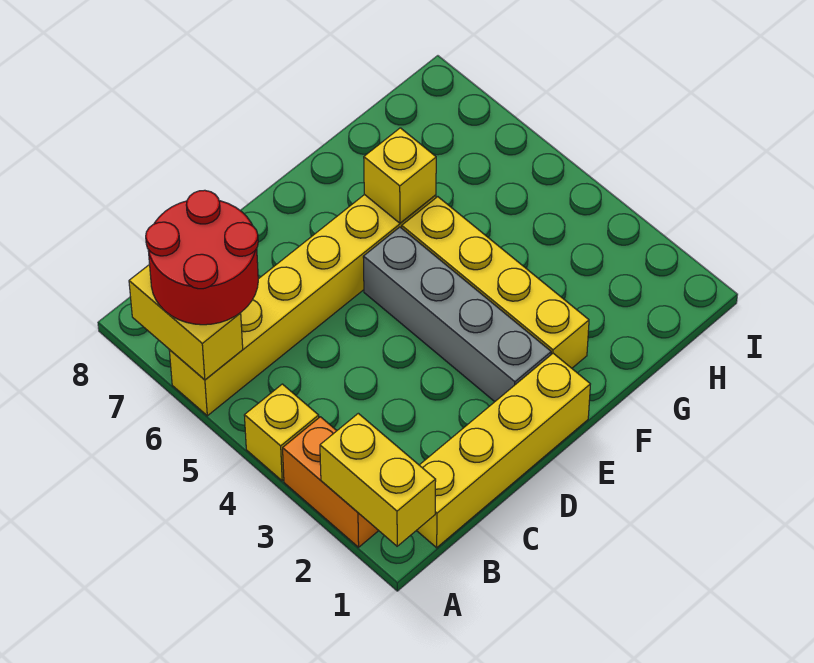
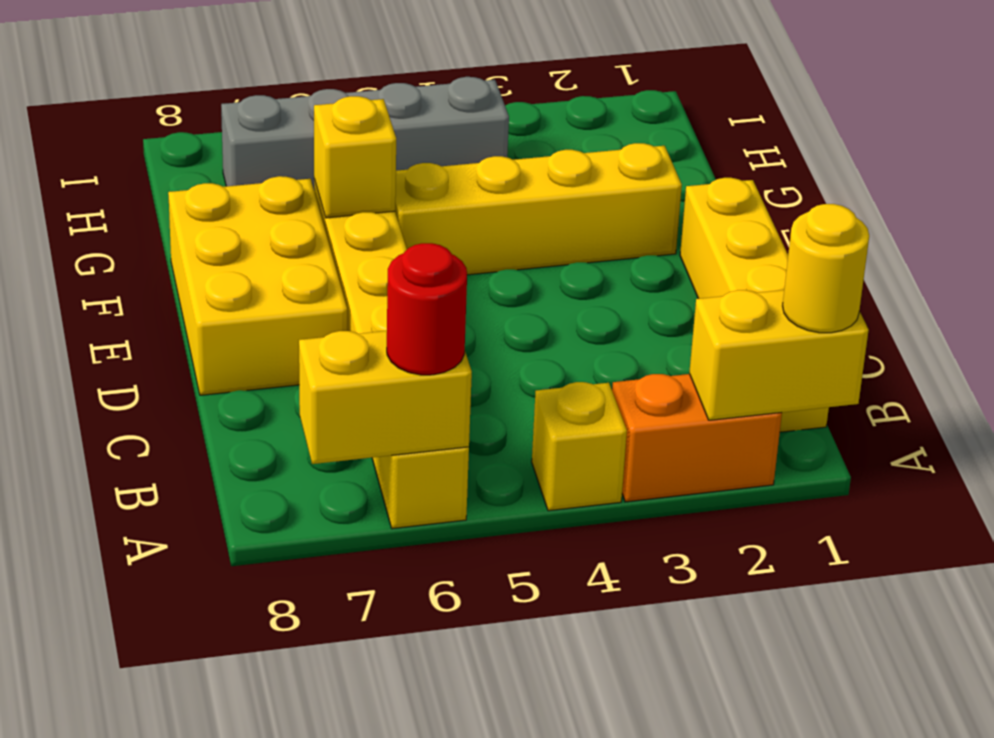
none -> yellow 1x1 round brick [783,204,869,333]
red 2x2 round brick [146,190,258,325] -> red 1x1 round brick [387,243,467,375]
none -> yellow 2x3 brick [168,176,347,395]
grey 1x4 brick [363,227,551,402] -> grey 1x4 brick moved to [221,77,509,189]

